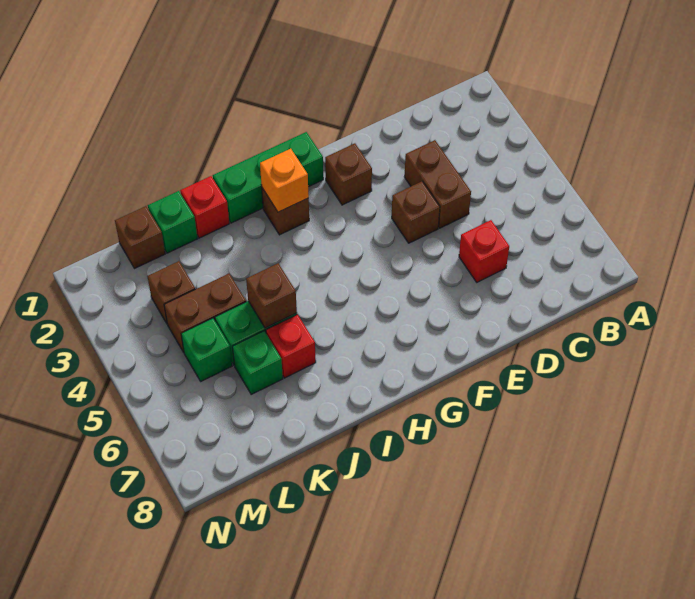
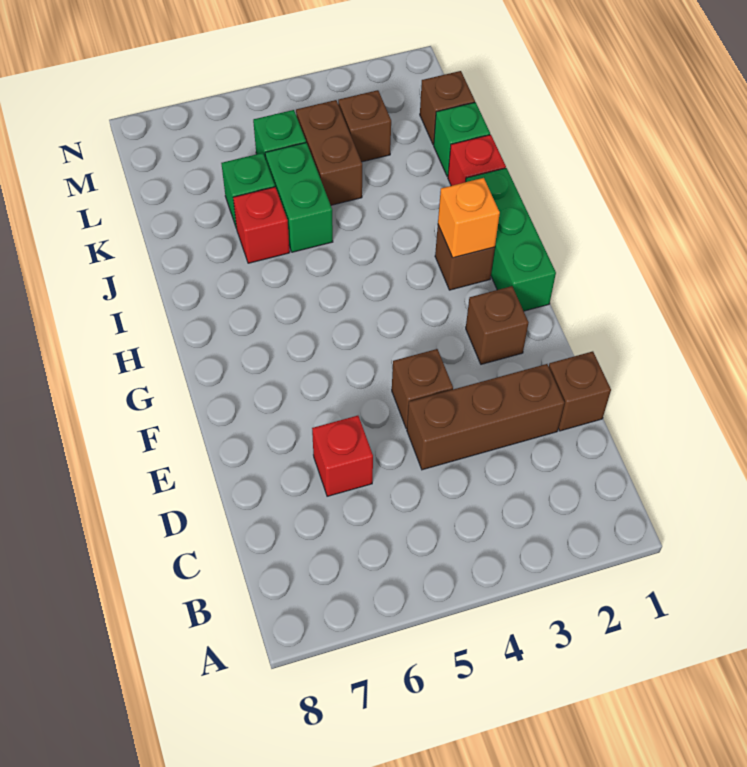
brown 1x2 brick [404,140,471,228] -> brown 1x3 brick [407,364,564,470]
brown 1x1 brick [246,263,297,328] -> brown 1x1 brick moved to [549,351,611,431]

